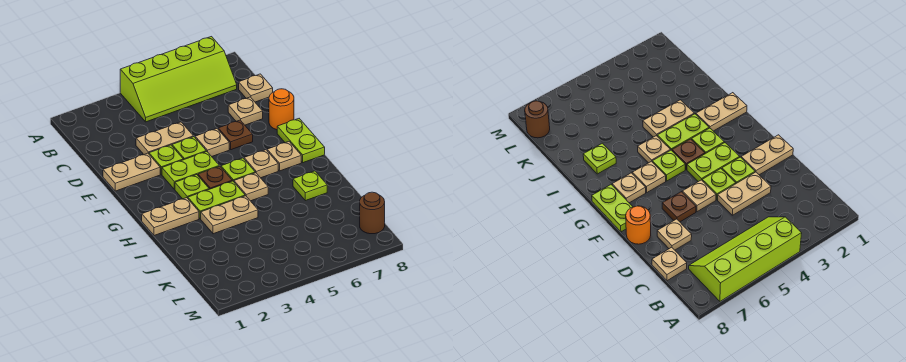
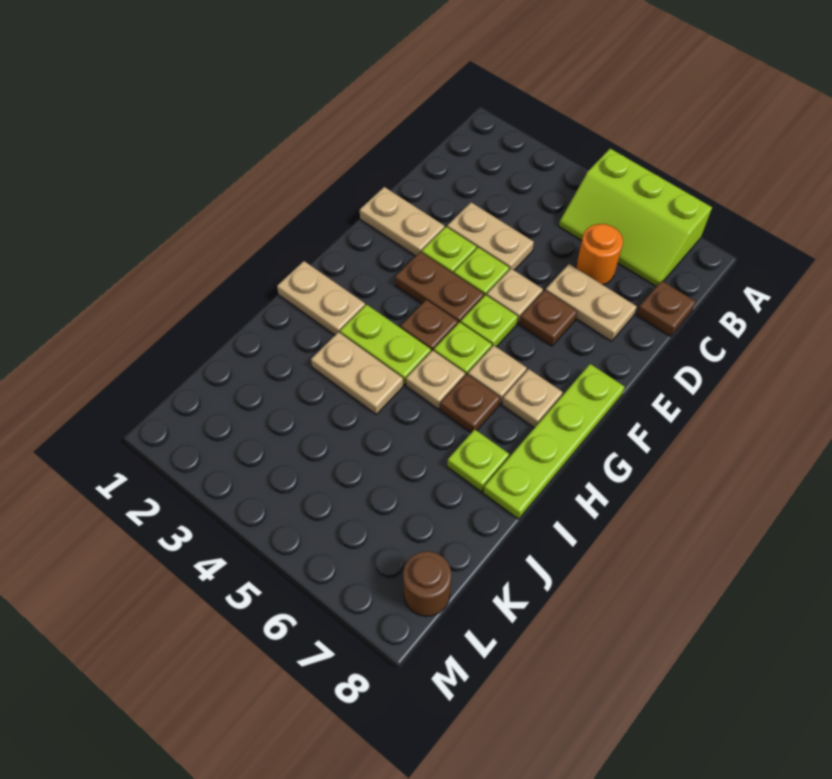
lime 2x4 slope [120,37,237,122] -> lime 2x3 slope [559,149,712,287]
tan 1x1 plate [239,74,273,102] -> brown 1x1 plate [637,281,696,336]
tan 1x1 plate [228,97,263,125] -> tan 1x2 plate [546,264,637,341]
orange 1x1 round brick [269,89,294,130] -> orange 1x1 round brick moved to [576,224,623,285]
lime 1x2 plate [162,151,219,189] -> brown 1x2 plate [395,252,484,323]
lime 1x2 plate [277,119,325,163] -> lime 1x4 plate [483,364,625,519]
lime 1x1 plate [175,175,209,199] -> lime 1x1 plate moved to [461,295,518,347]
none -> brown 1x1 plate [440,374,500,433]

